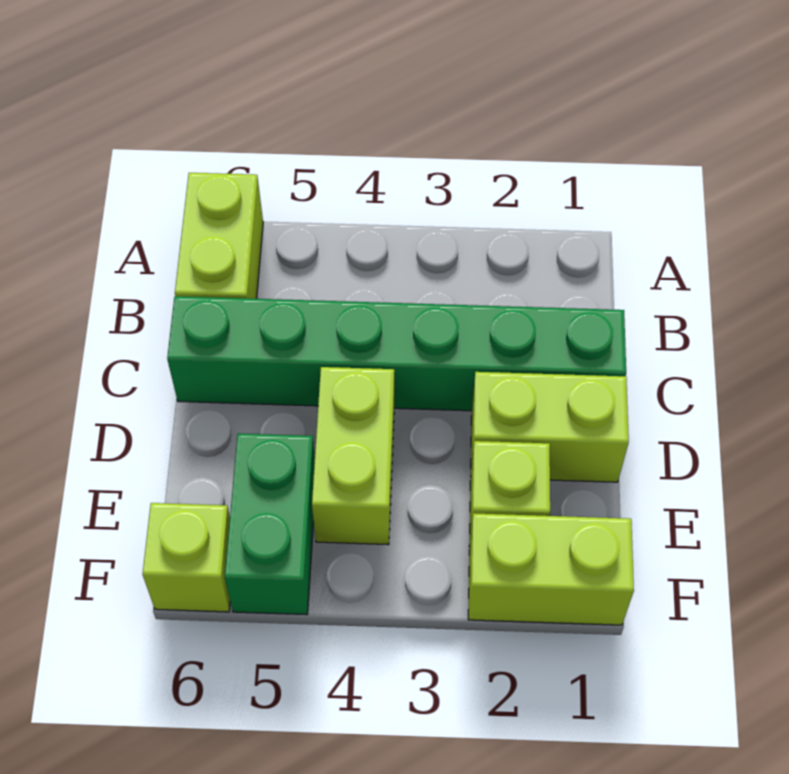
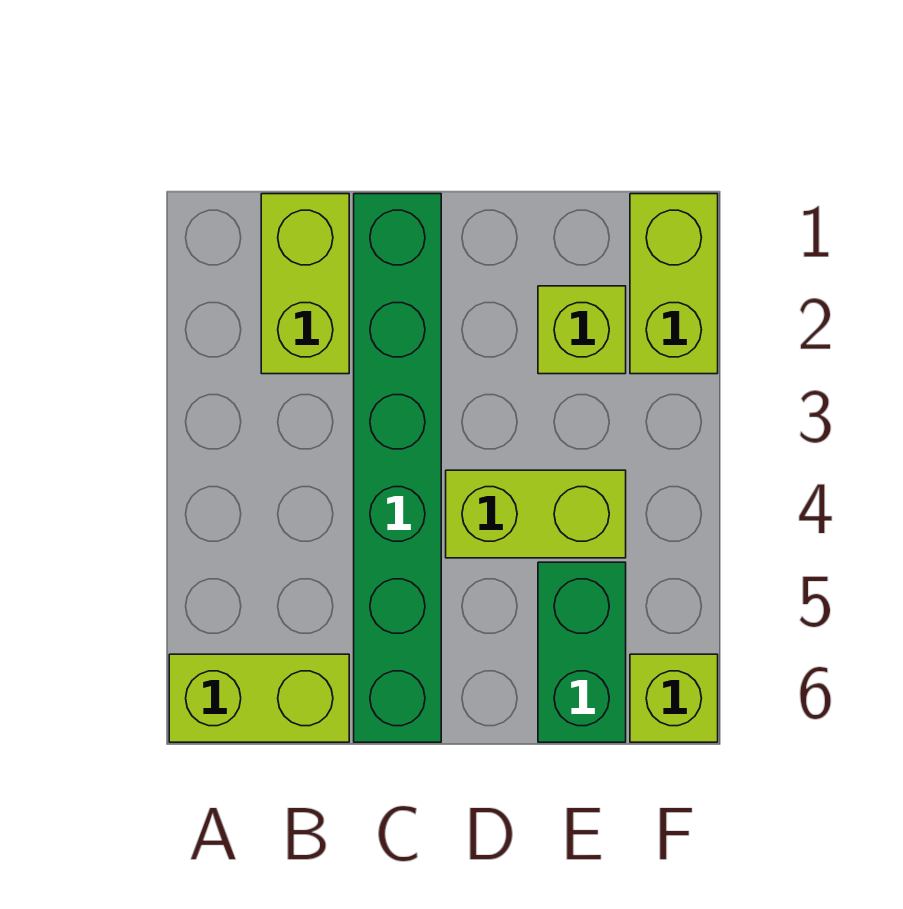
lime 1x2 brick [471,372,629,482] -> lime 1x2 brick moved to [261,194,349,374]
green 1x2 brick [225,433,315,615] -> green 1x2 brick turned to [538,562,626,742]

